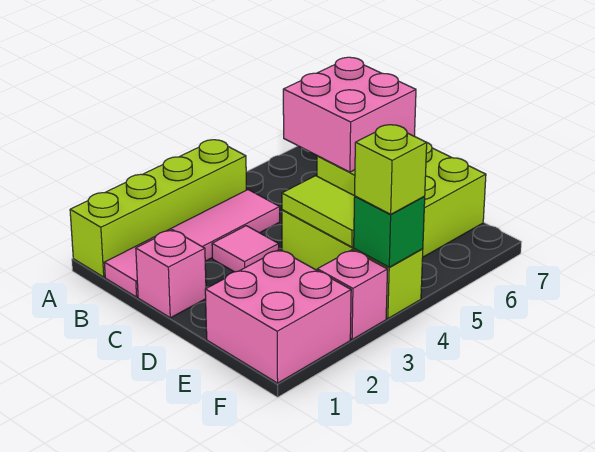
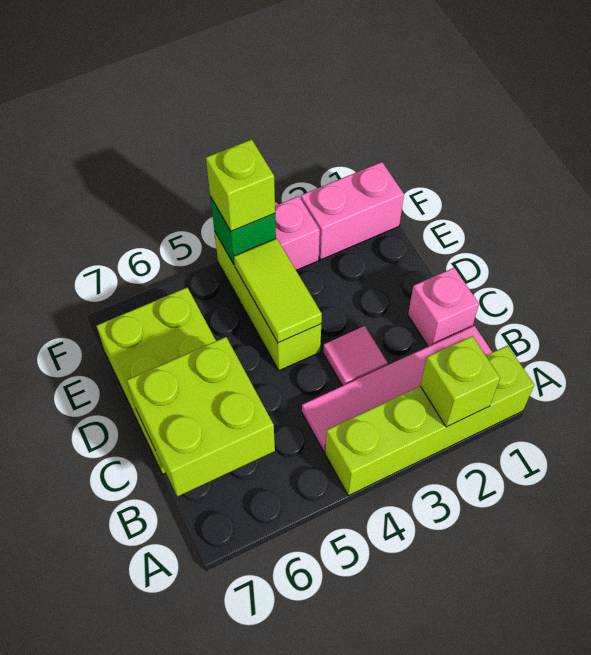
none -> lime 1x1 brick [420,336,500,427]
pink 2x2 brick [283,57,416,172] -> lime 2x2 brick [127,337,275,496]
pink 2x2 brick [205,250,351,383] -> pink 1x2 brick [301,162,404,260]

